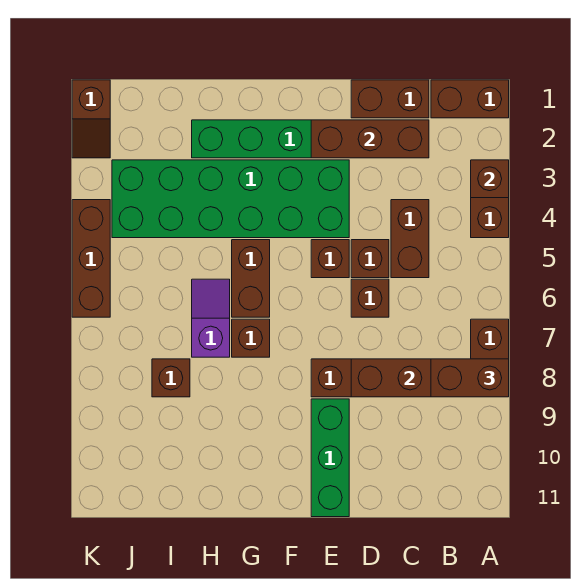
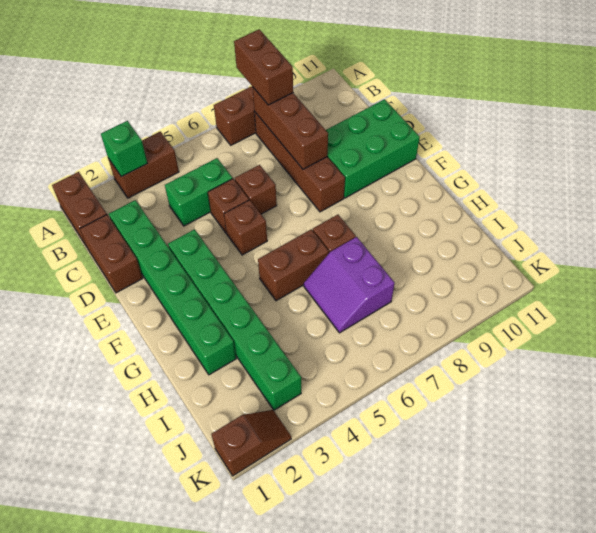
brown 1x1 brick [471,160,509,198] -> green 1x1 brick [101,121,147,177]
brown 1x3 brick [311,120,429,158] -> none
brown 1x2 brick [391,200,429,278] -> green 1x2 brick [165,158,233,226]
green 2x6 brick [112,160,349,238] -> green 1x6 brick [168,229,301,410]
green 1x3 brick [311,399,349,517] -> green 2x3 brick [326,99,420,198]
purple 1x2 slope [192,279,230,357] -> purple 2x2 slope [304,237,395,333]
brown 1x1 brick [152,359,190,397] -> none
brown 1x3 brick [72,200,110,317] -> none

